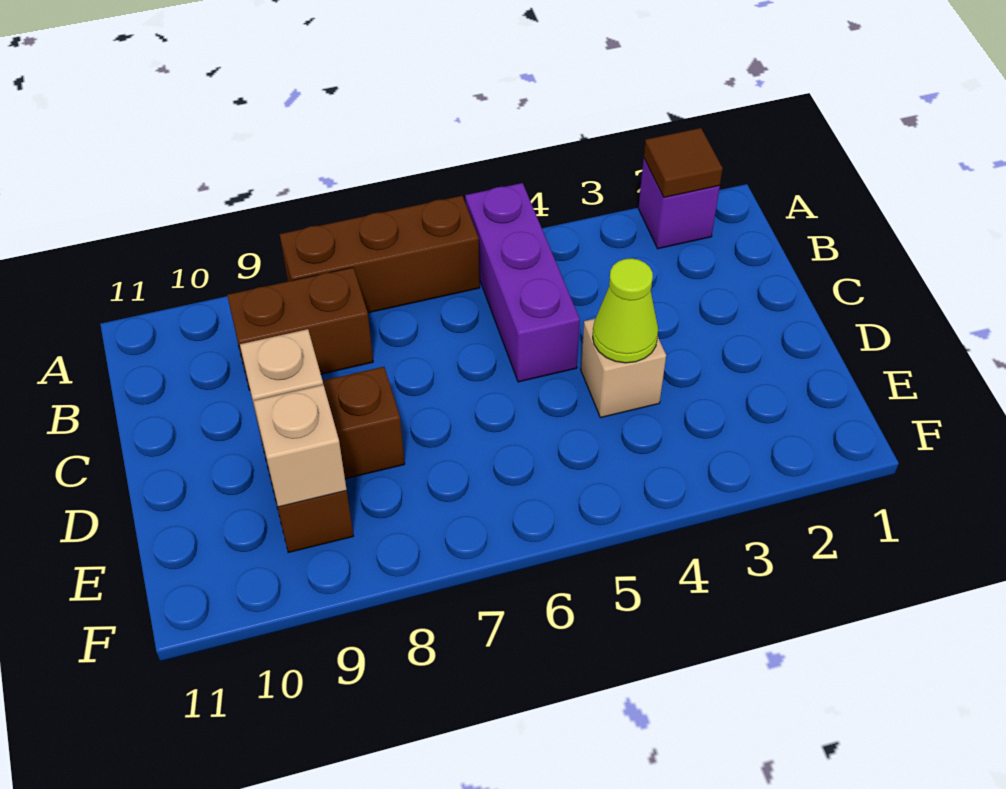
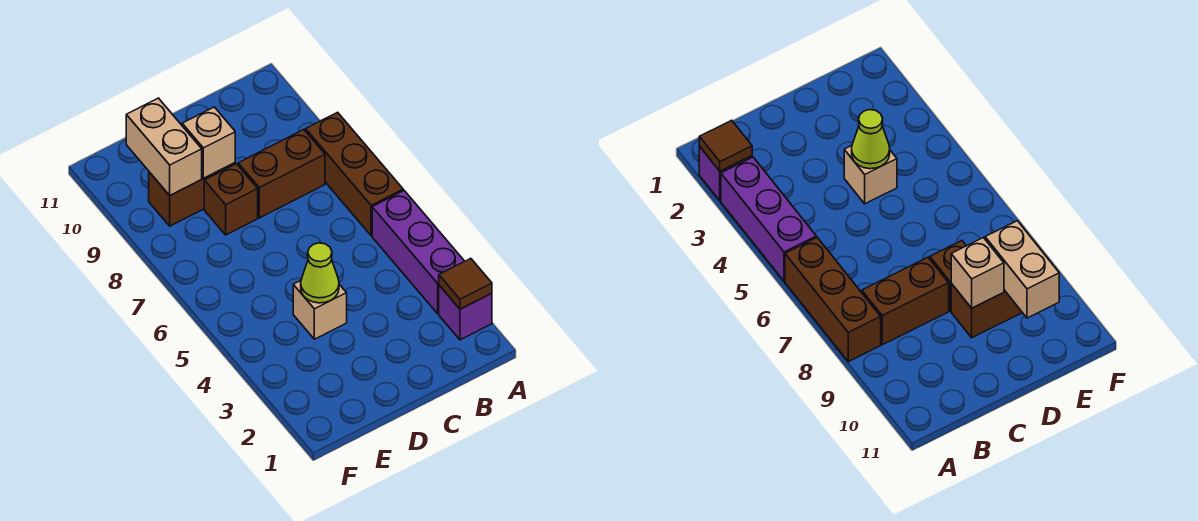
purple 1x3 brick [465,183,580,382] -> purple 1x3 brick turned to [372,191,465,314]
brown 1x2 brick [227,268,373,390] -> brown 1x2 brick turned to [238,130,325,218]
tan 1x1 brick [254,385,347,507] -> tan 1x2 brick [126,98,202,195]

